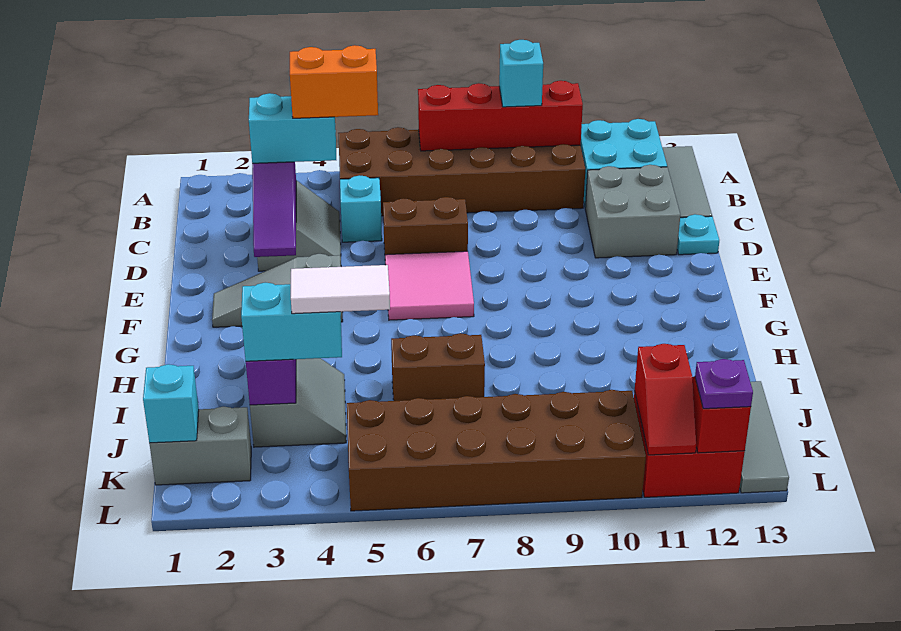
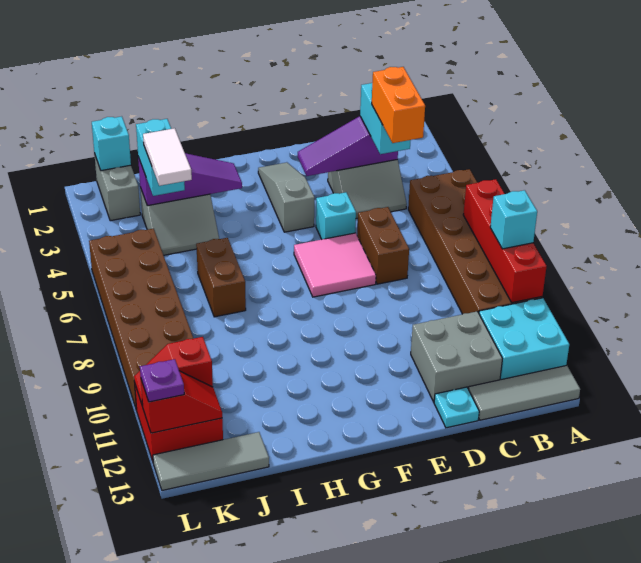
cyan 1x1 brick [340,175,382,242] -> cyan 1x1 brick moved to [316,192,356,239]

